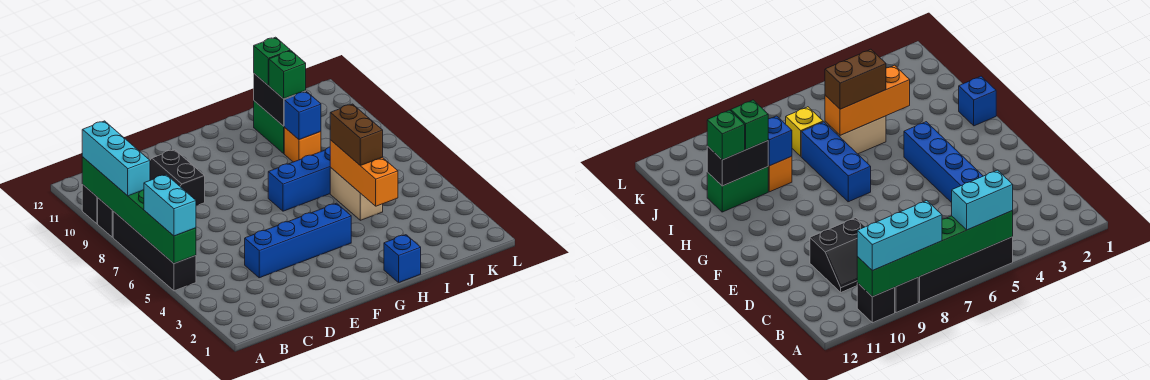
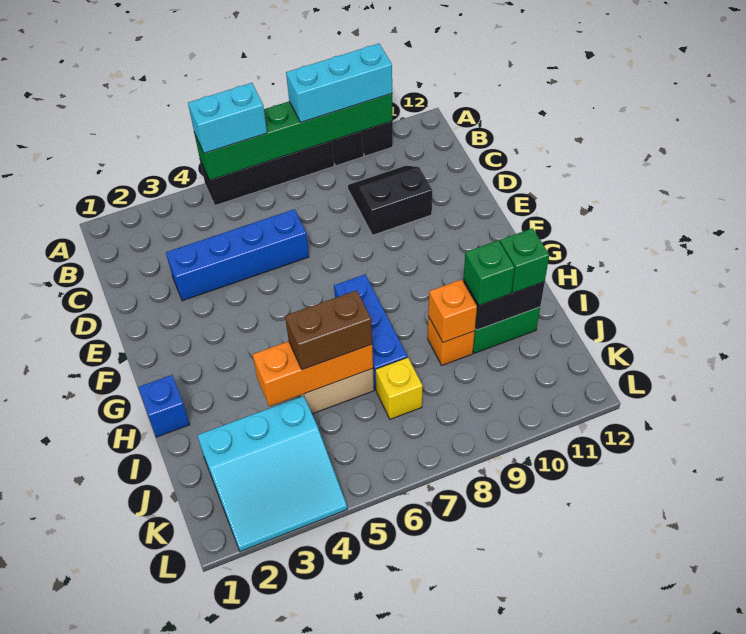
blue 1x4 brick [245,203,351,278] -> blue 1x4 brick turned to [166,209,309,301]
blue 1x1 brick [284,92,321,140] -> orange 1x1 brick [428,280,477,342]
none -> cyan 3x3 slope [197,396,347,552]

